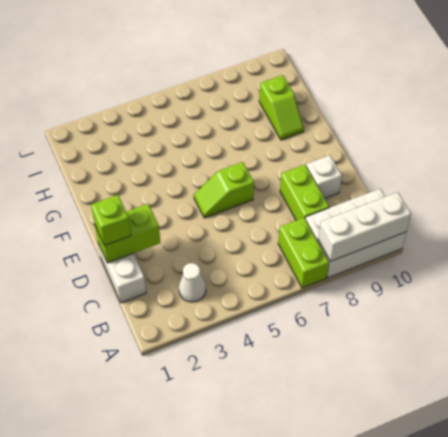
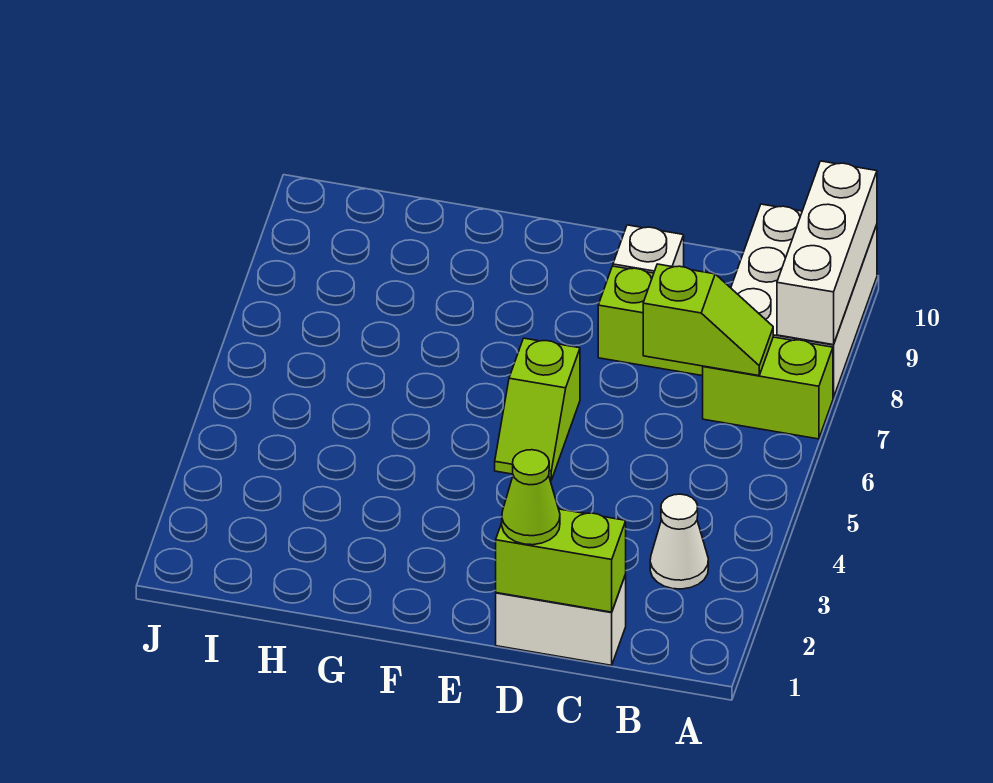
lime 1x2 brick [95,204,160,263] -> lime 1x2 brick turned to [496,509,626,612]
lime 1x1 brick [91,195,131,246] -> lime 1x1 cone [502,450,560,545]
lime 1x2 slope [259,75,304,140] -> lime 1x2 slope moved to [643,264,773,376]

